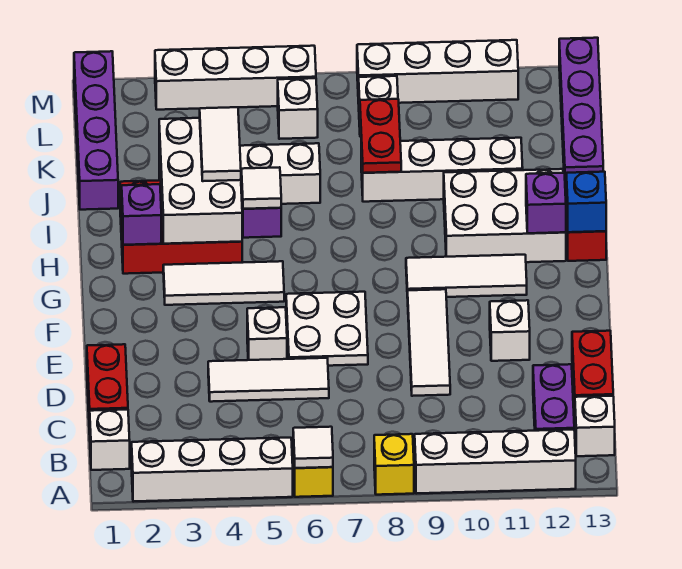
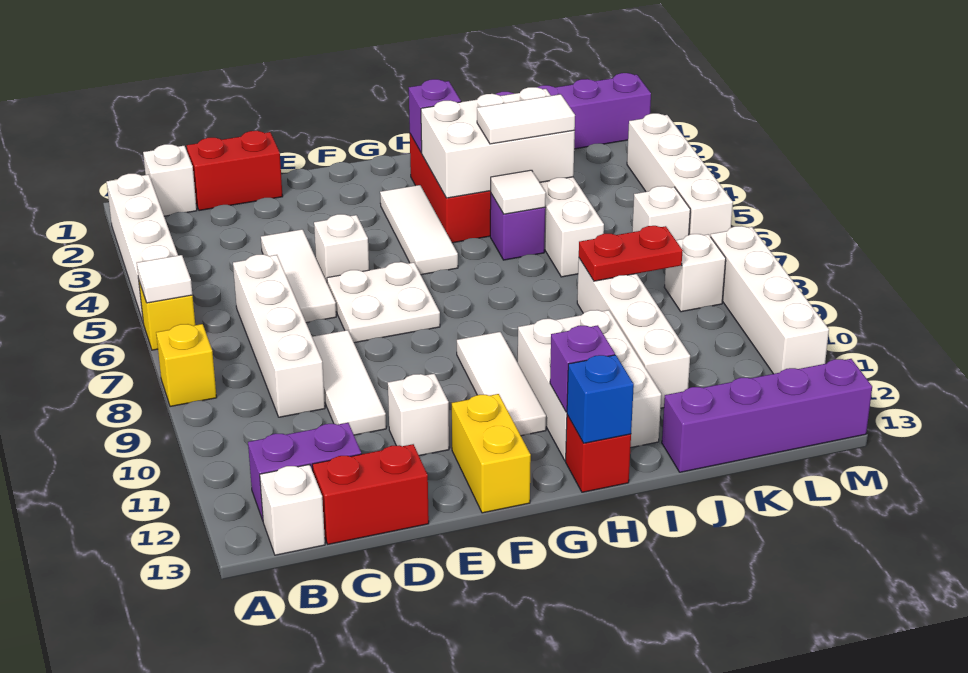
white 1x4 brick [415,430,576,494] -> white 1x4 brick moved to [233,254,325,417]
white 1x3 tile [408,289,450,396] -> white 1x3 tile turned to [312,330,386,435]
none -> yellow 1x2 brick [452,394,531,513]

